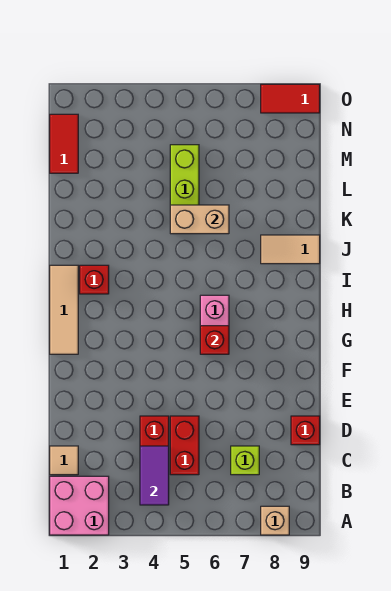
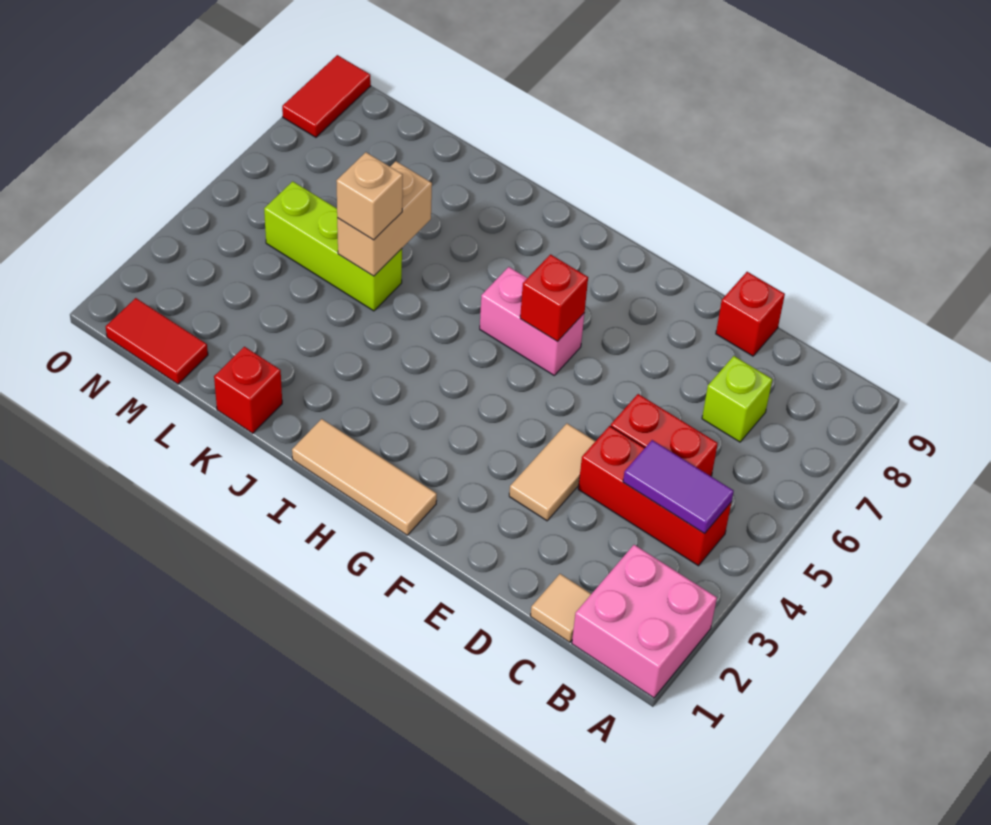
tan 1x1 brick [261,506,289,535] -> tan 1x1 brick moved to [336,152,403,240]
red 1x1 brick [80,265,109,294] -> red 1x1 brick moved to [214,347,282,433]
tan 1x2 tile [261,235,320,264] -> tan 1x2 tile moved to [509,424,595,521]

